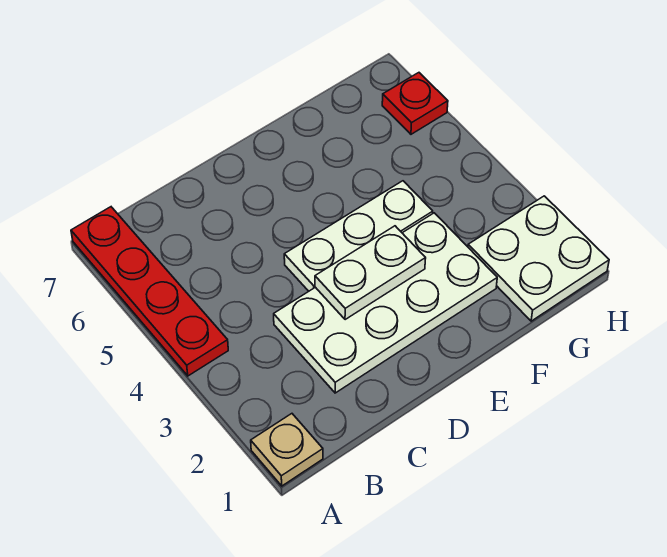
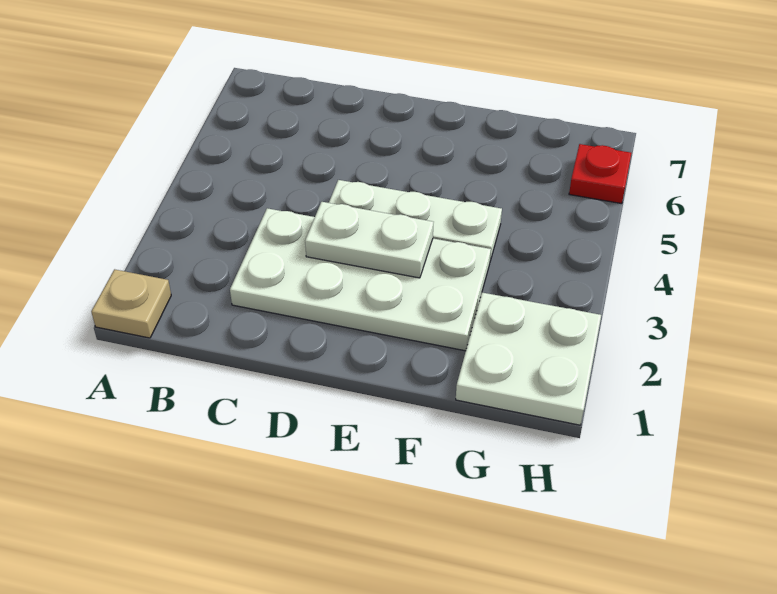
red 1x4 plate [71,207,228,376] -> none

